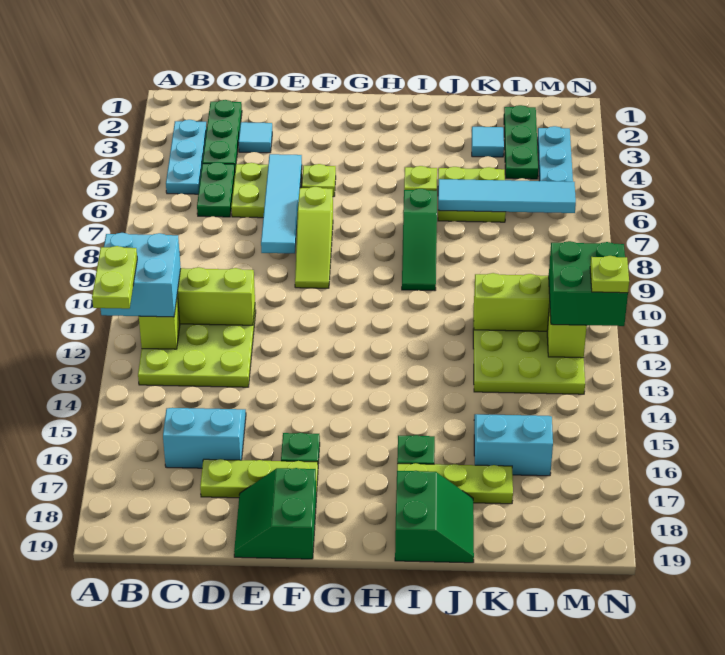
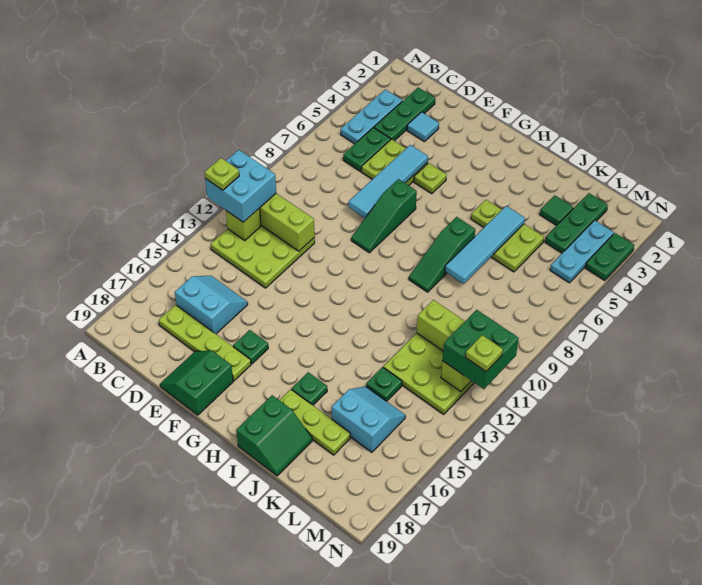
lime 1x2 plate [92,246,137,309] -> lime 1x1 plate [205,158,239,190]
lime 1x3 plate [200,459,318,498] -> lime 1x4 plate [159,305,251,381]
lime 1x3 slope [295,187,333,288] -> green 1x3 slope [351,179,417,253]
cyan 1x4 tile [438,179,576,213] -> cyan 1x4 tile turned to [445,206,525,284]
cyan 1x1 tile [472,127,504,157] -> green 1x1 tile [540,195,573,225]
none -> green 1x1 plate [366,367,402,401]
none -> green 1x2 plate [585,233,634,281]

